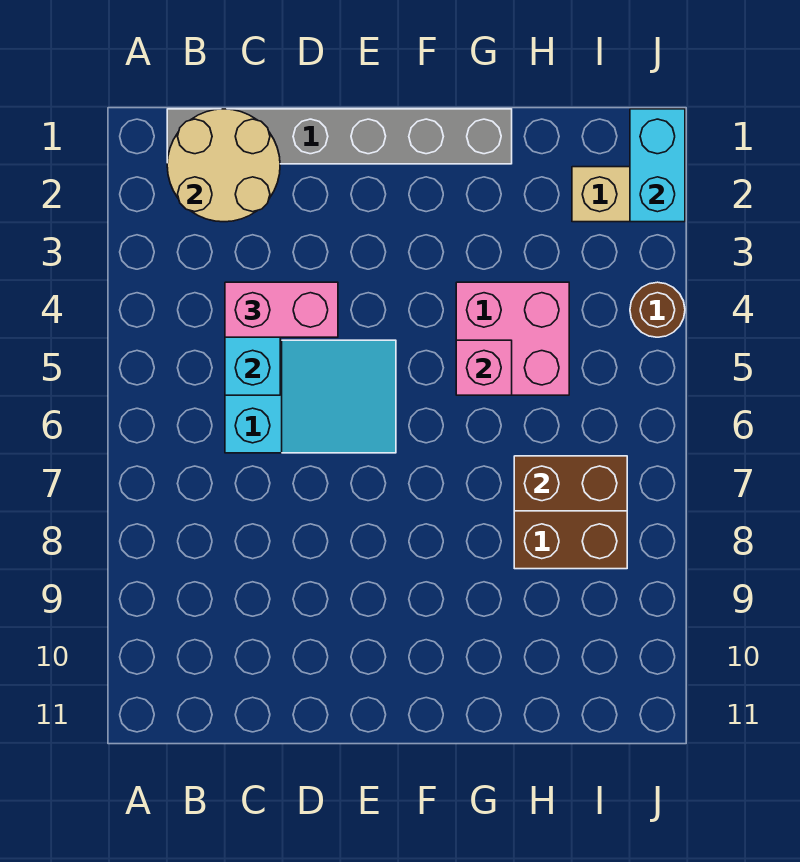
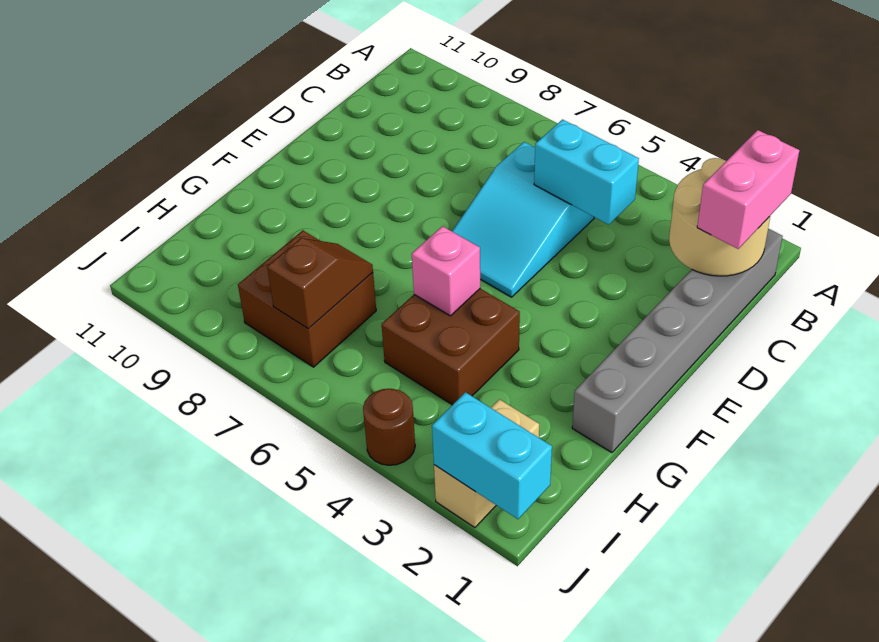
pink 1x2 brick [225,282,338,337] -> pink 1x2 brick moved to [697,130,799,249]
pink 2x2 brick [456,282,569,395] -> brown 2x2 brick [382,289,520,405]
brown 1x2 brick [514,456,627,511] -> brown 1x2 slope [267,238,373,329]

